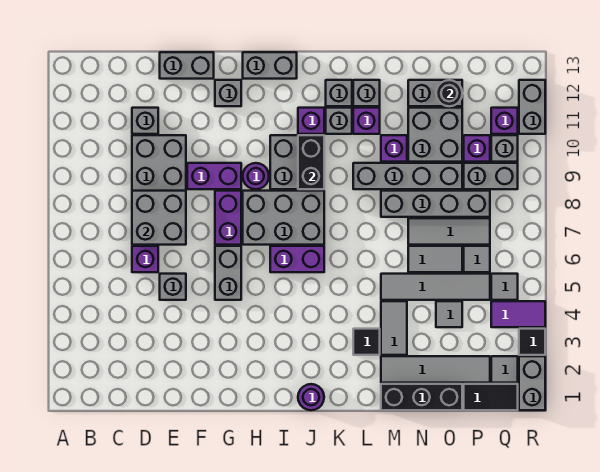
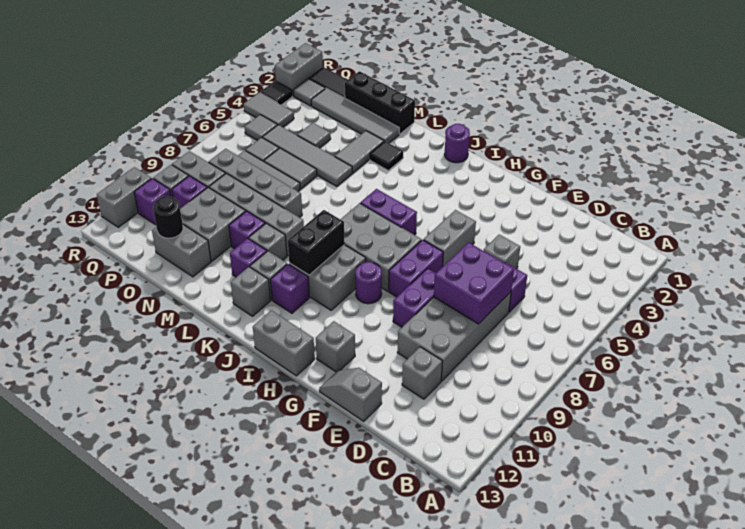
grey 2x2 brick [132,191,186,245] -> purple 2x2 brick [434,243,514,324]
grey 1x2 brick [160,52,214,79] -> grey 1x2 slope [319,368,382,421]
purple 1x2 brick [187,163,241,189] -> purple 1x2 brick turned to [393,268,436,327]
grey 1x1 brick [353,80,380,106] -> grey 1x1 brick moved to [249,223,287,260]
purple 1x2 tile [491,301,545,327] -> grey 1x2 tile [244,93,294,127]

